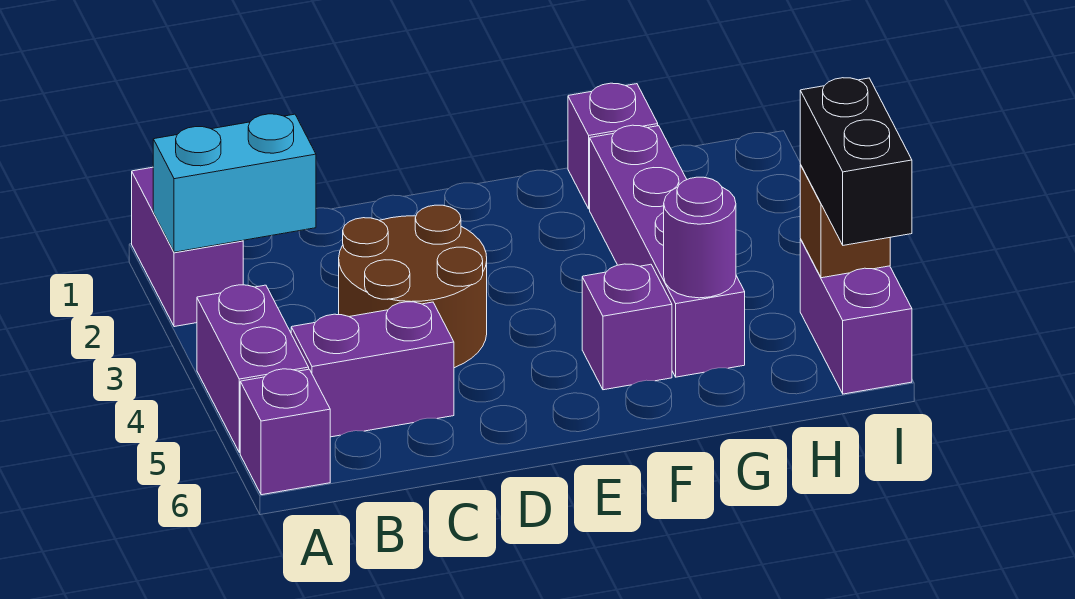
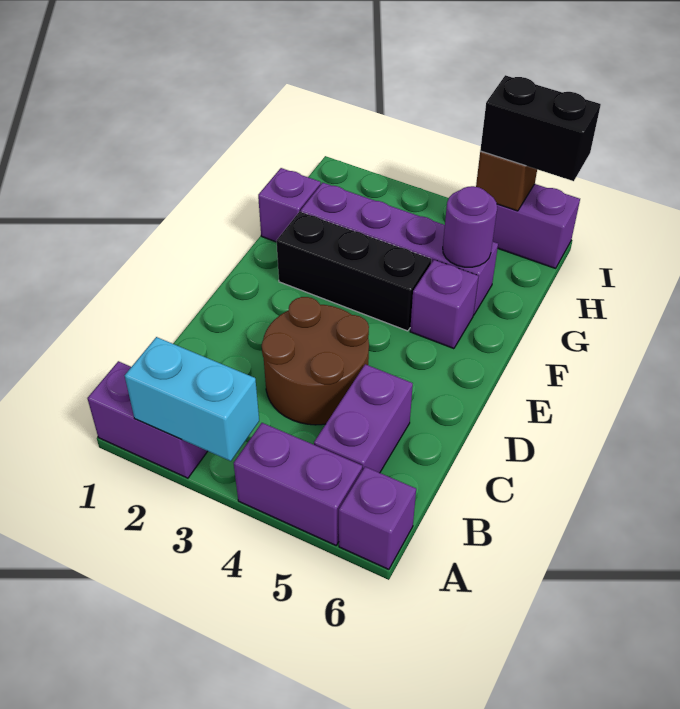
cyan 1x2 brick [153,114,316,252] -> cyan 1x2 brick turned to [125,337,259,461]
none -> black 1x3 brick [277,212,431,331]

